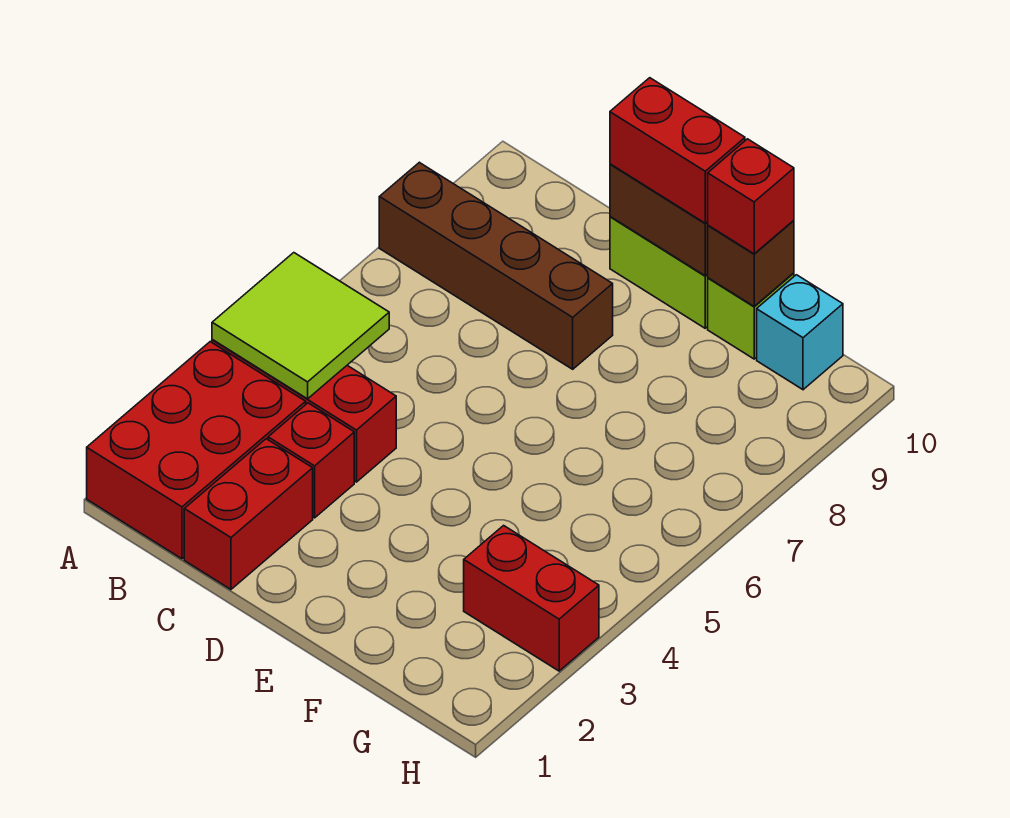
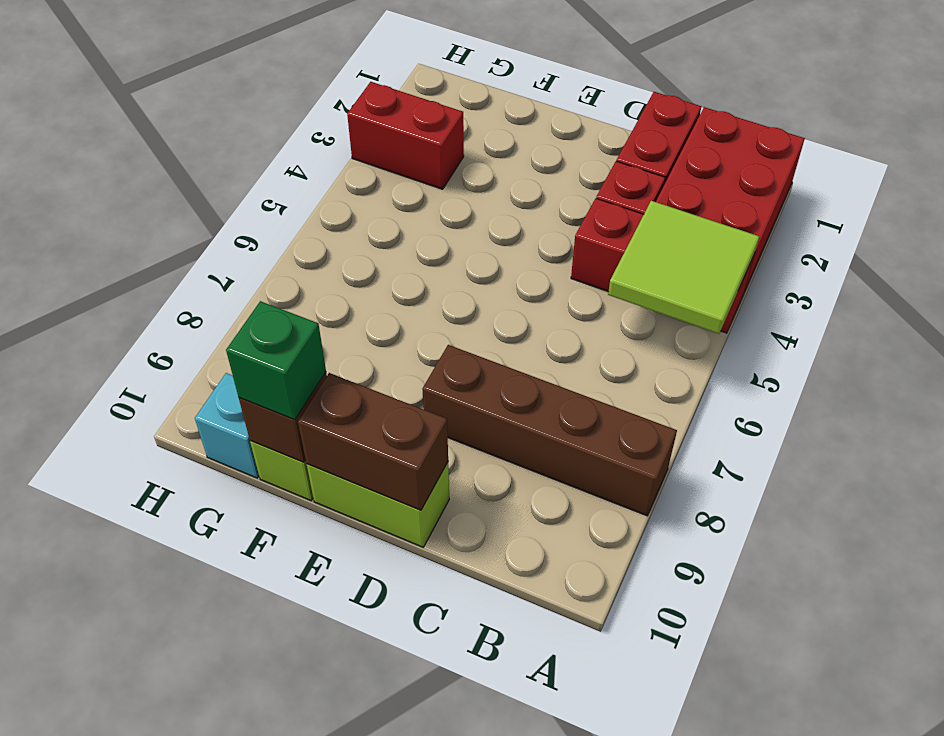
red 1x2 brick [610,78,745,223] -> none
red 1x1 brick [708,139,794,254] -> green 1x1 brick [226,301,326,420]

